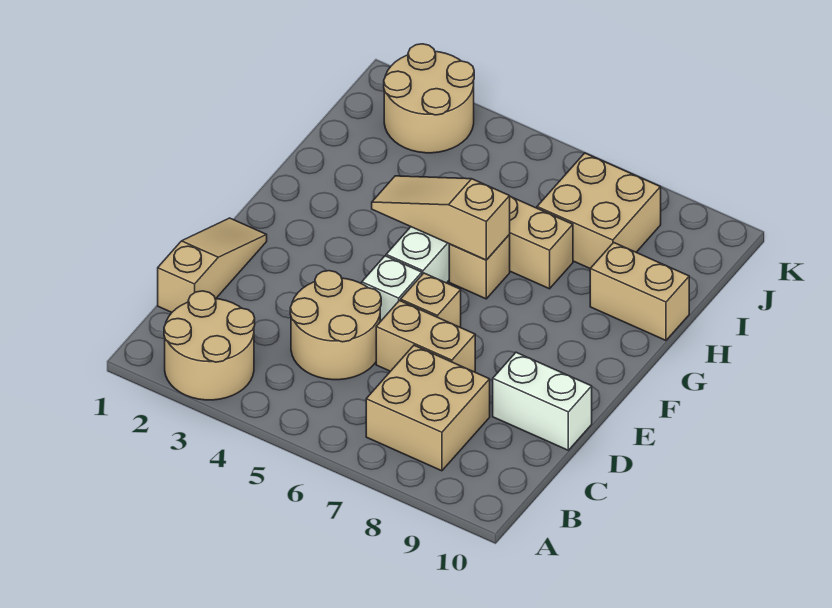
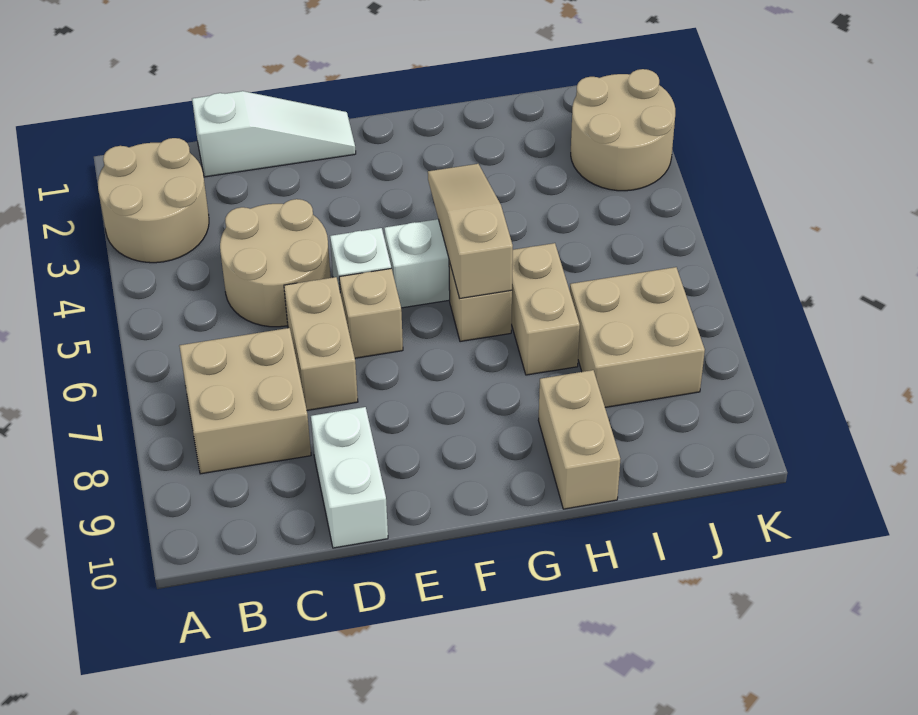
tan 1x3 slope [158,218,267,312] -> white 1x3 slope [192,91,356,177]

